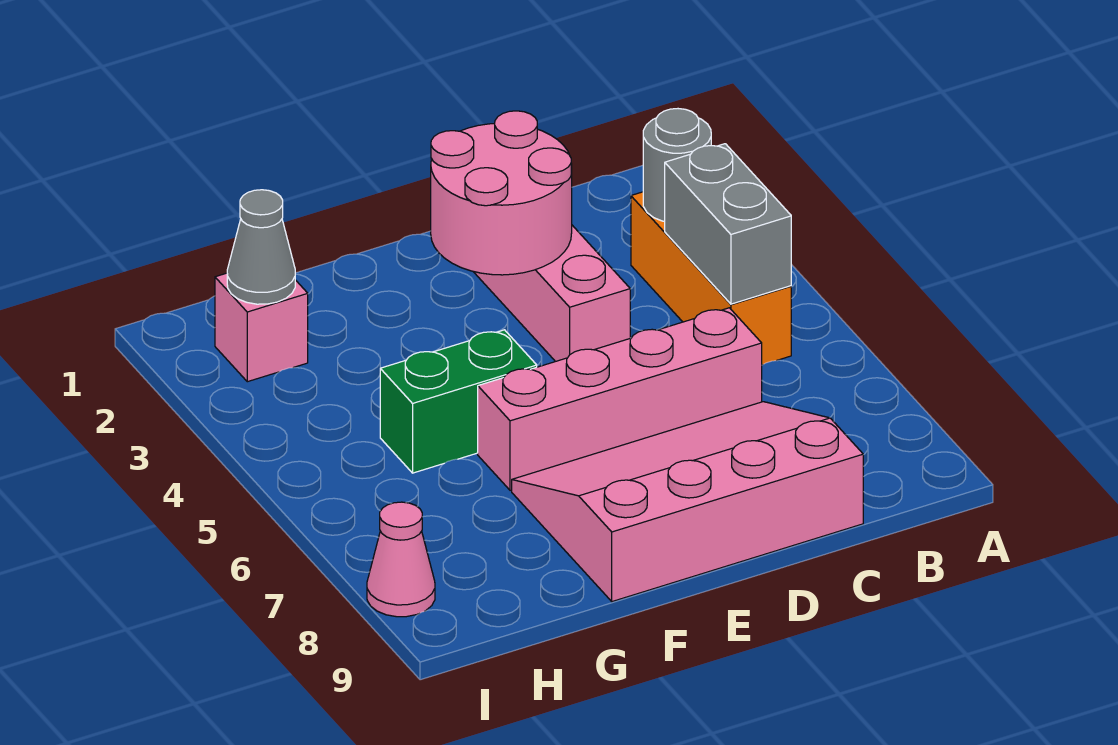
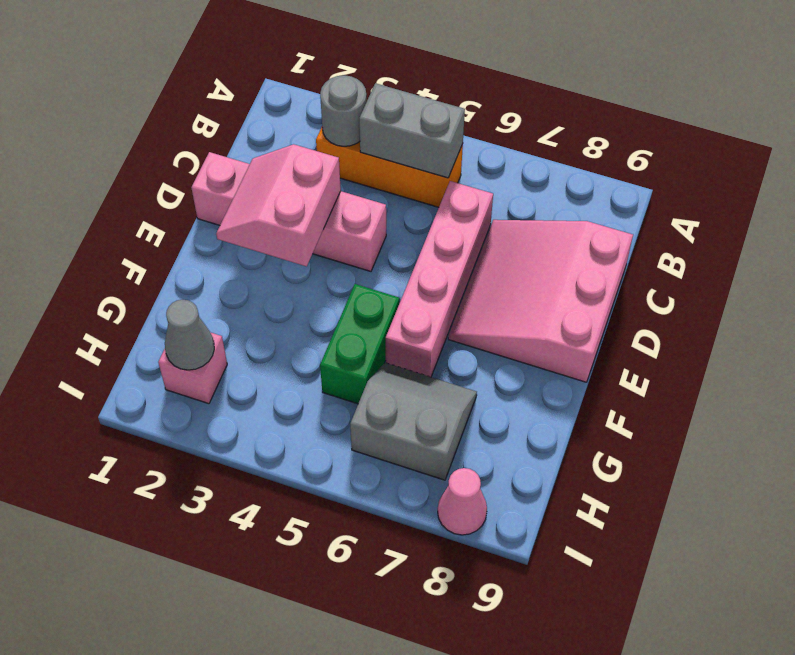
pink 3x4 slope [512,402,863,602] -> pink 3x3 slope [448,220,633,382]
pink 2x2 round brick [431,111,572,275] -> pink 2x2 slope [216,144,341,266]
none -> grey 2x2 slope [350,363,477,480]

